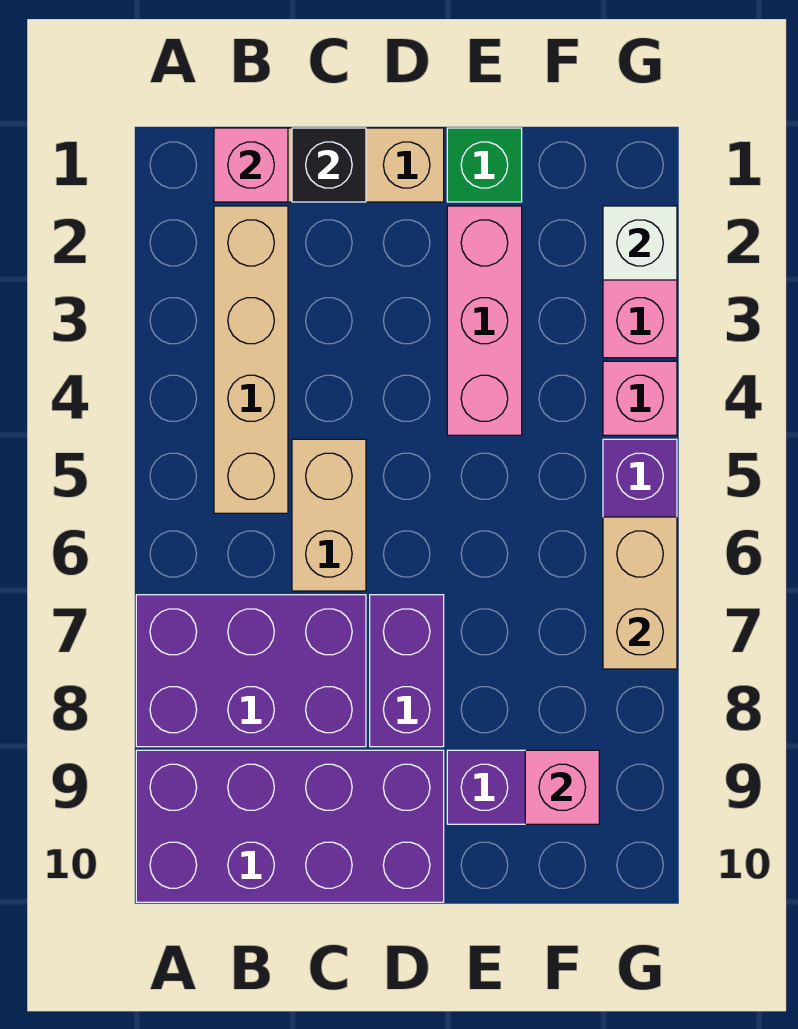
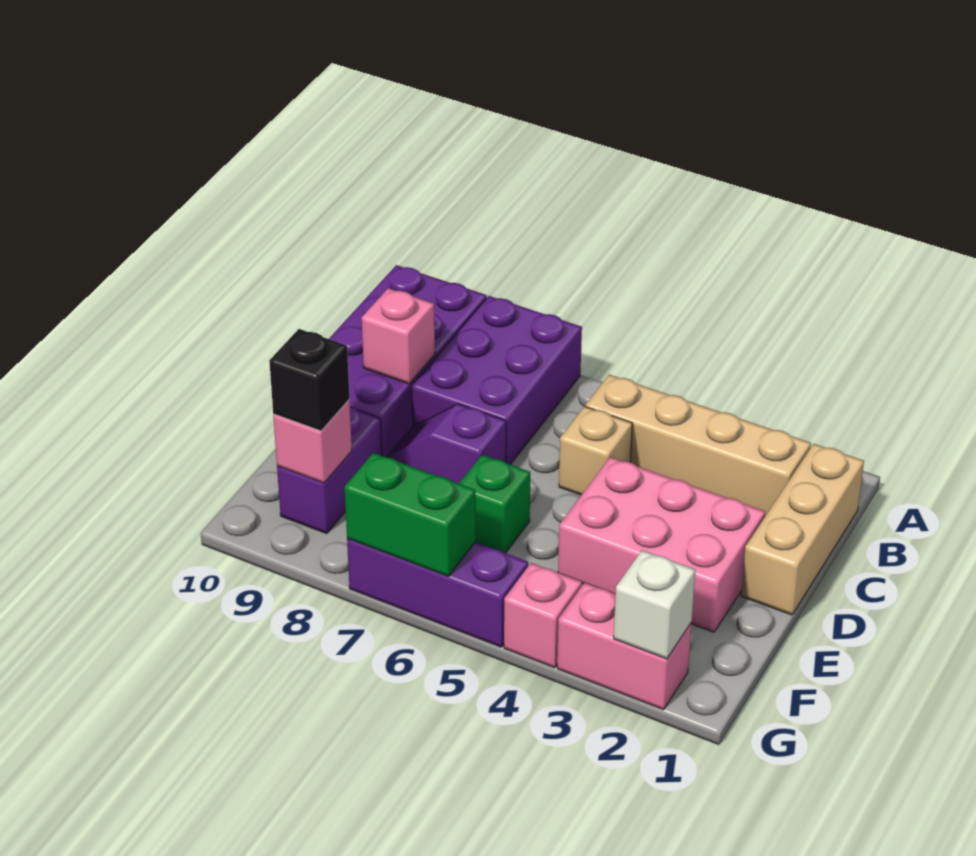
pink 1x1 brick [214,128,288,202] -> pink 1x1 brick moved to [362,288,435,384]
black 1x1 brick [292,128,366,202] -> black 1x1 brick moved to [269,329,350,431]
tan 1x2 brick [292,439,366,591] -> tan 1x1 brick [559,406,632,495]
purple 1x2 brick [370,595,444,747] -> purple 1x2 slope [387,404,506,484]
green 1x1 brick [447,128,522,202] -> green 1x1 brick moved to [459,455,530,553]
pink 1x3 brick [447,206,522,435] -> pink 2x3 brick [558,457,765,632]
tan 1x2 brick [603,517,677,669] -> green 1x2 brick [345,453,476,576]

